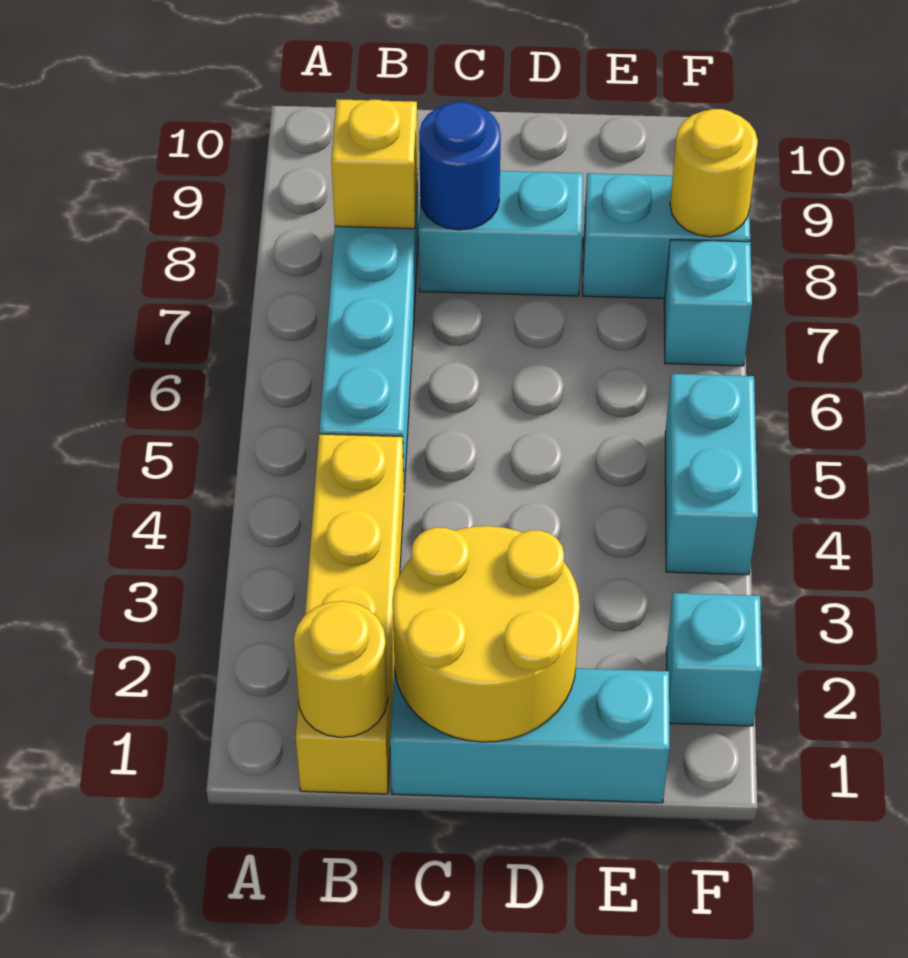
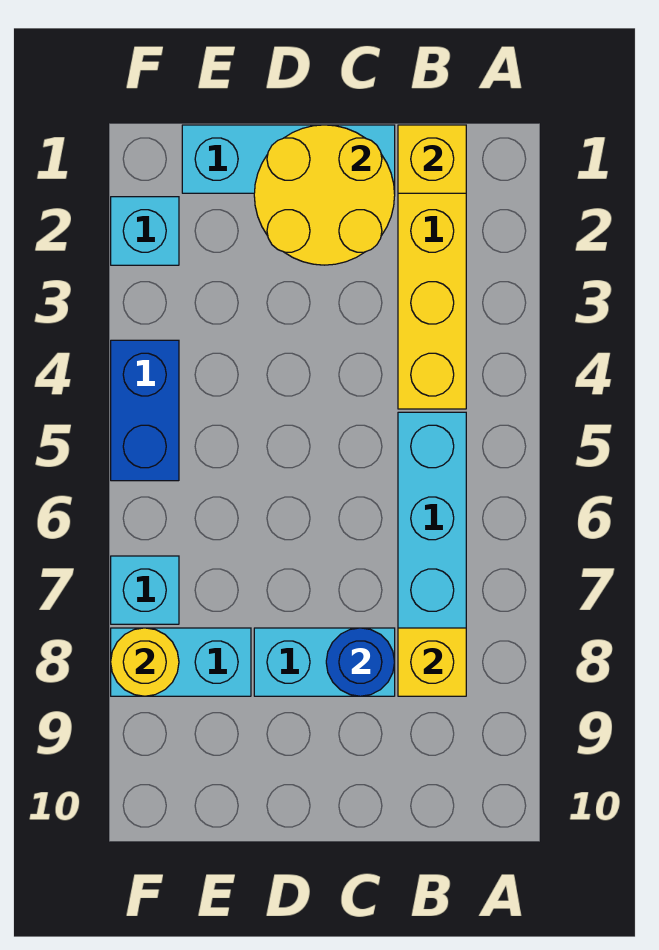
yellow 1x1 round brick [294,601,388,738] -> yellow 1x1 brick [398,125,466,193]
cyan 1x2 brick [665,374,758,575] -> blue 1x2 brick [111,340,179,481]

